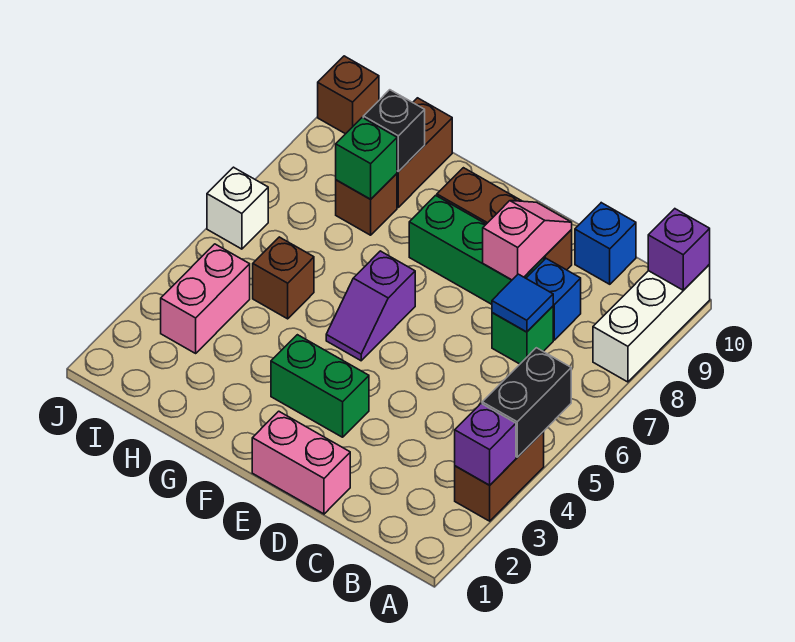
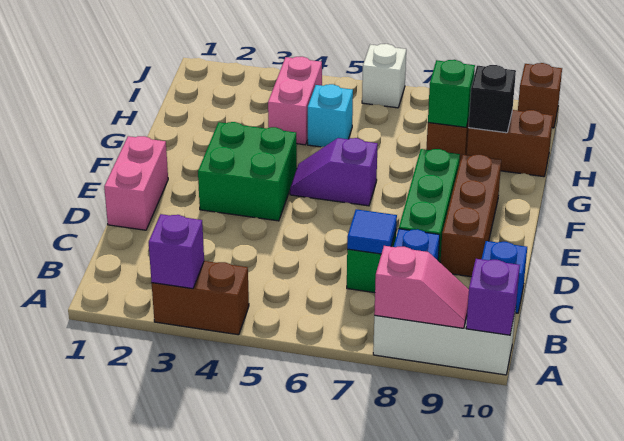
black 1x2 brick [482,348,571,457] -> none
pink 1x2 slope [483,201,572,280] -> pink 1x2 slope moved to [374,246,469,328]
green 1x2 brick [271,335,369,437] -> green 2x2 brick [198,122,297,221]
brown 1x1 brick [253,237,314,319] -> cyan 1x1 brick [308,84,353,147]
pink 1x2 brick [161,244,250,353] -> pink 1x2 brick turned to [268,57,322,145]

